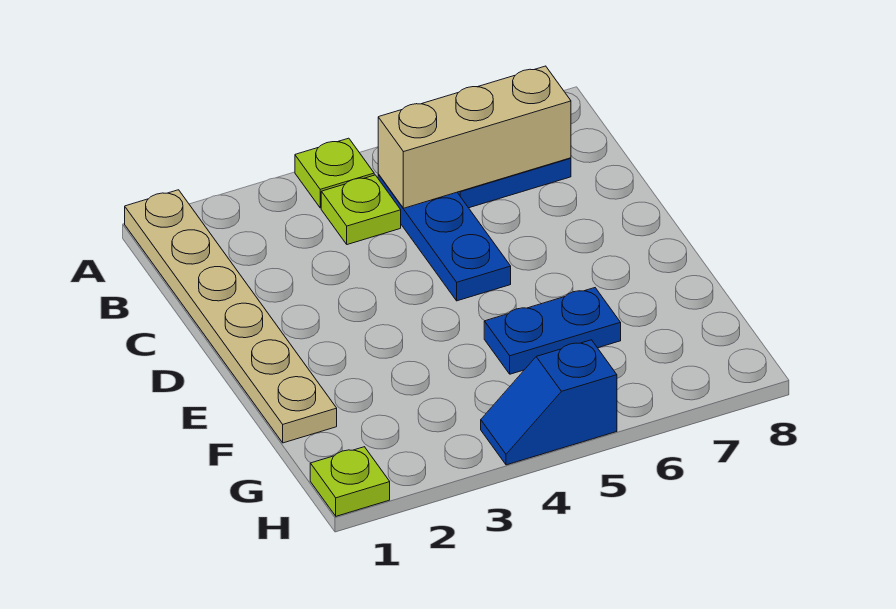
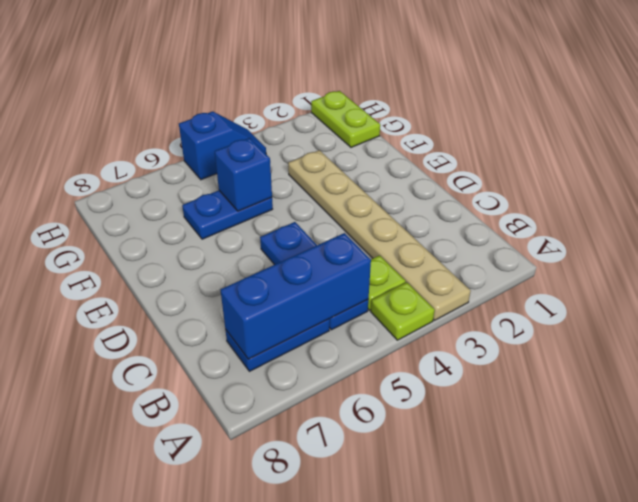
tan 1x6 plate [125,190,337,443] -> tan 1x6 plate moved to [288,150,471,320]
tan 1x3 brick [378,66,571,208] -> blue 1x3 brick [221,233,371,359]
none -> blue 1x1 brick [215,138,272,211]
lime 1x1 plate [310,447,390,516] -> lime 1x2 plate [311,91,380,147]

